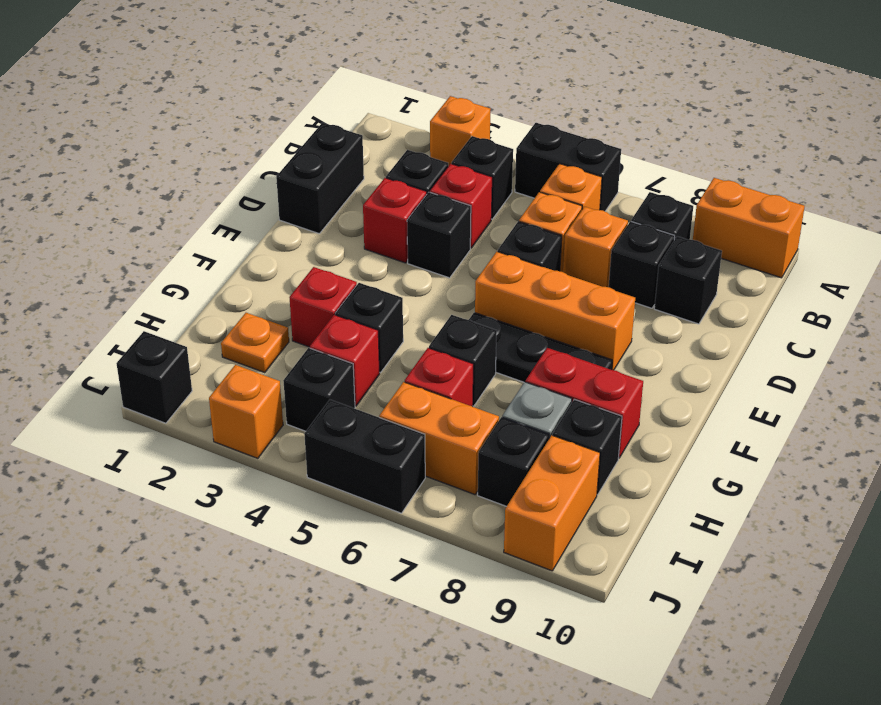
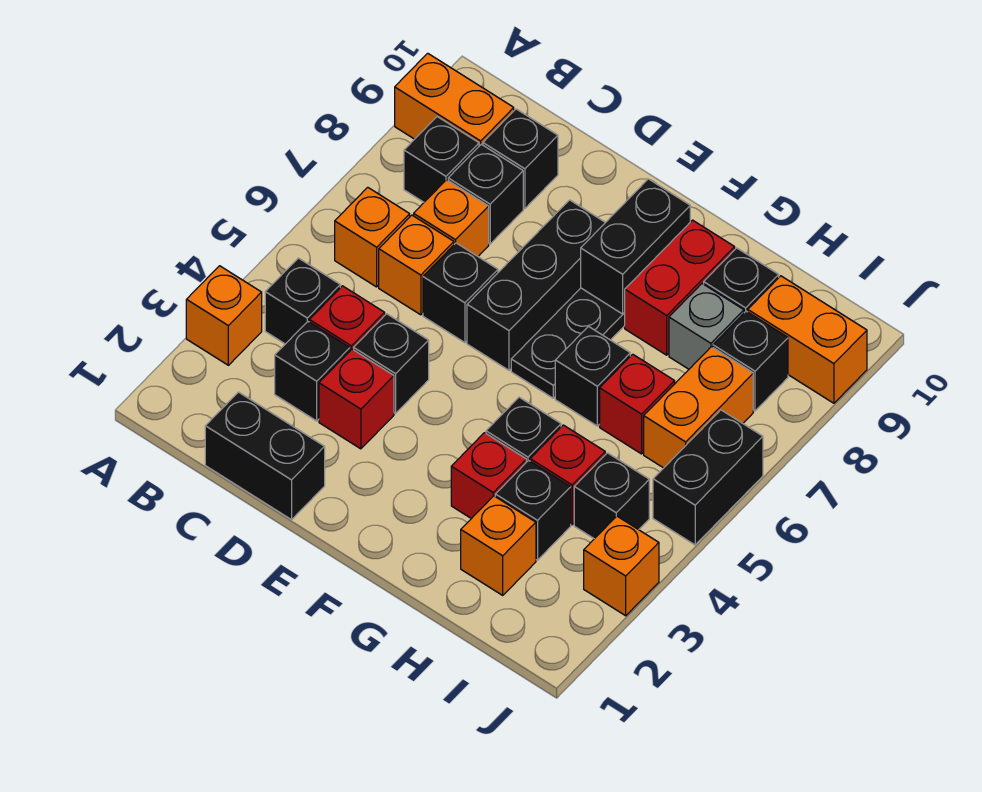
black 1x2 brick [515,123,621,211] -> black 1x2 brick moved to [581,179,690,314]
orange 1x2 brick [693,178,805,278] -> orange 1x2 brick turned to [395,53,514,146]
orange 1x3 brick [475,252,635,370] -> black 1x3 brick [467,200,605,370]
orange 1x1 plate [221,313,289,373] -> orange 1x1 brick [461,496,536,595]
black 1x1 brick [116,331,192,423] -> black 1x1 brick moved to [495,461,571,560]

